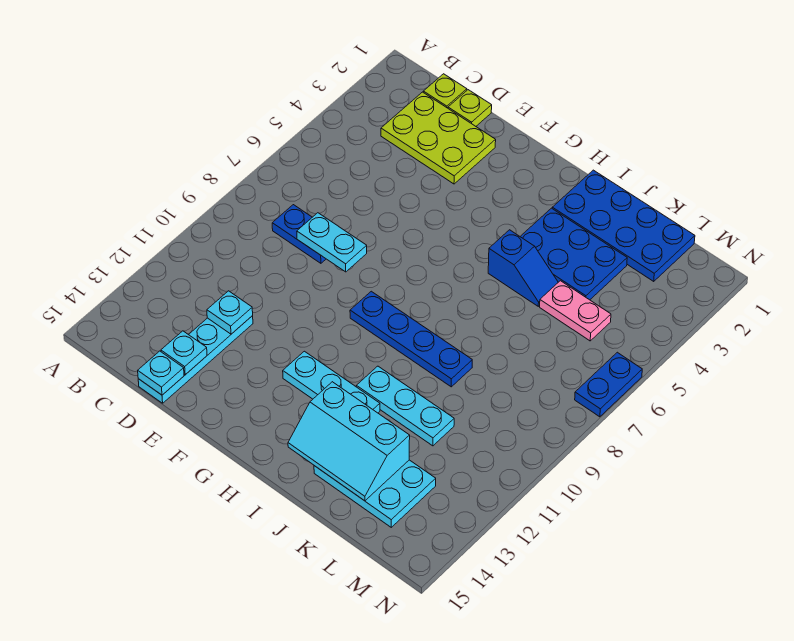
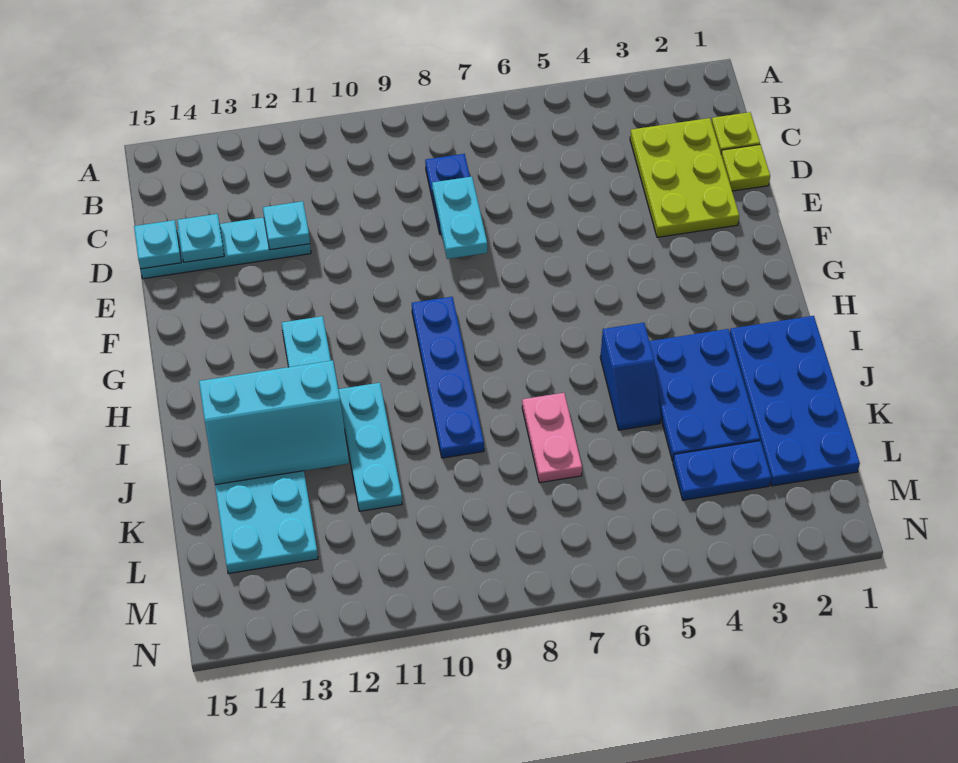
cyan 2x3 slope [288,382,410,501] -> cyan 2x3 slope turned to [199,360,349,485]
pink 1x2 plate [540,281,611,341] -> pink 1x2 plate moved to [522,393,582,483]
blue 1x2 plate [575,352,642,417] -> blue 1x2 plate moved to [673,441,771,500]

